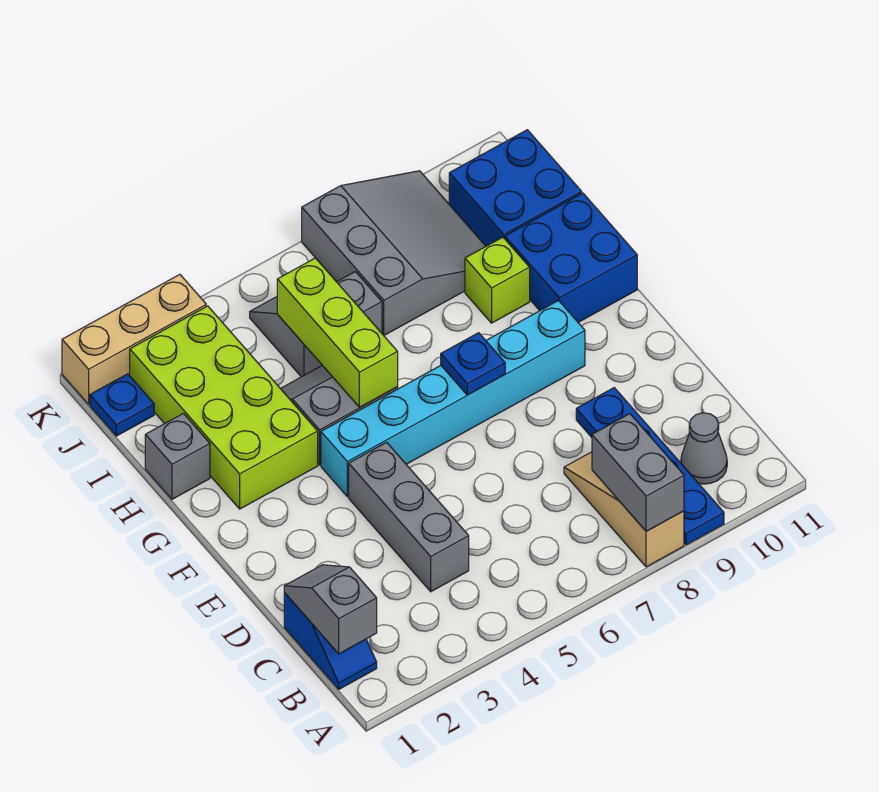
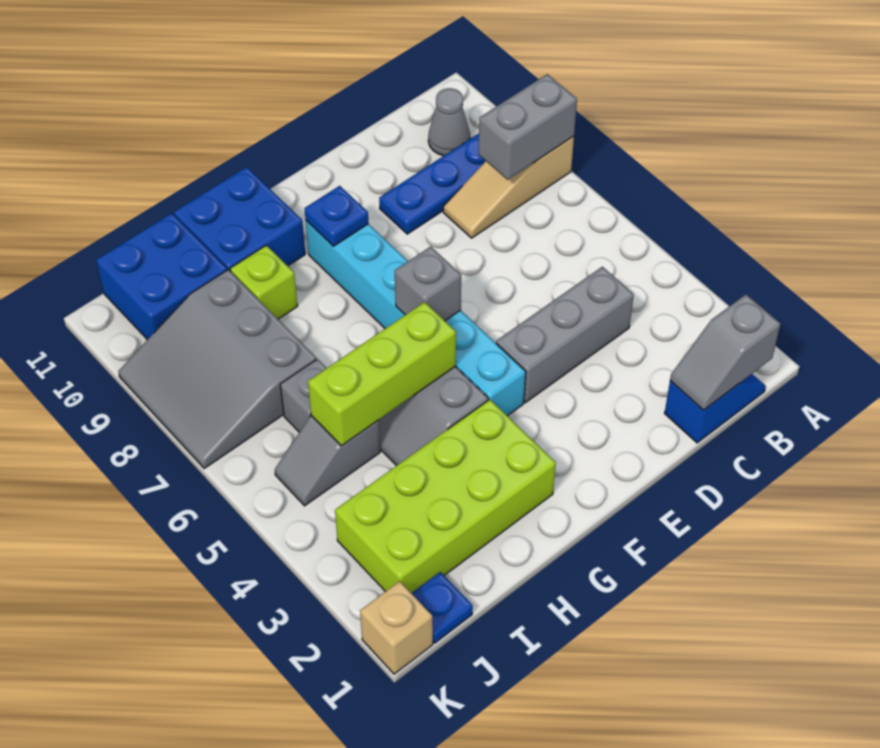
blue 1x1 plate [441,333,505,395] -> blue 1x1 plate moved to [304,186,369,246]
grey 1x1 brick [145,413,210,499] -> grey 1x1 brick moved to [395,246,461,321]
grey 3x3 slope [302,171,486,335] -> grey 3x3 slope turned to [118,270,316,469]
tan 1x3 brick [62,274,206,404] -> tan 1x1 brick [360,581,433,674]

